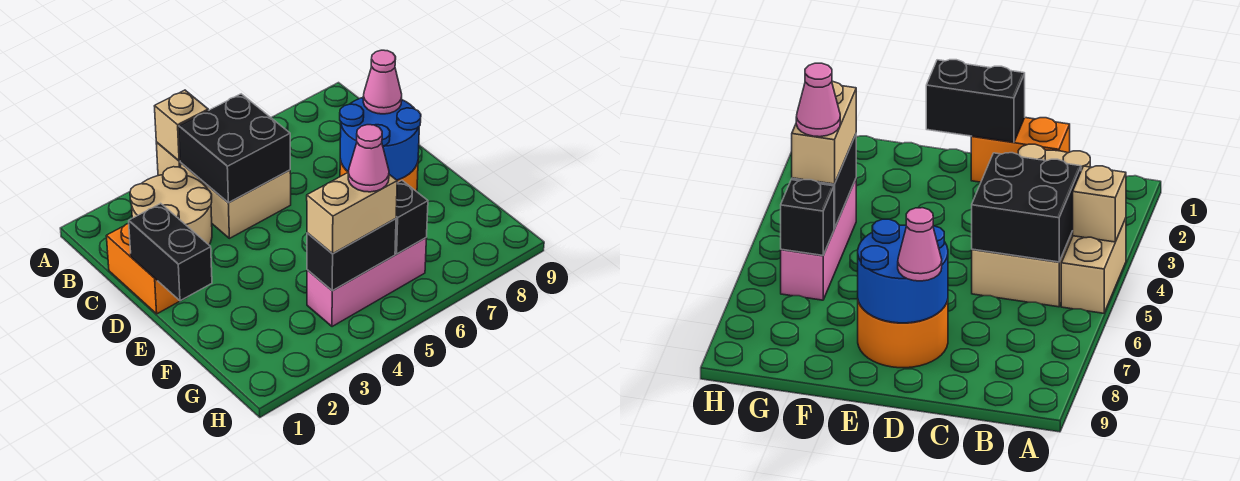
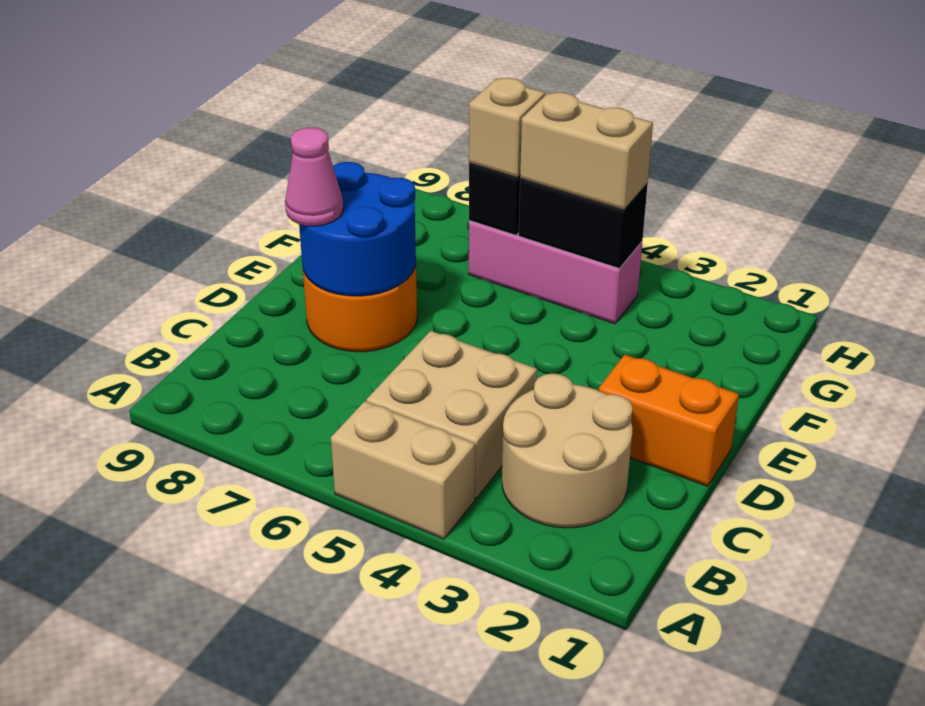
tan 1x1 brick [155,90,208,161] -> tan 1x1 brick moved to [469,78,545,178]
black 2x2 brick [179,94,290,203] -> none
orange 1x2 brick [106,224,180,314] -> orange 1x2 brick turned to [598,355,739,486]
black 1x2 brick [129,203,212,301] -> none
pink 1x1 cone [348,125,389,192] -> none

